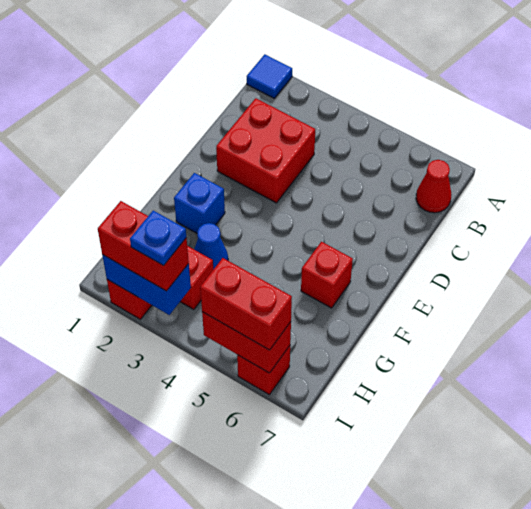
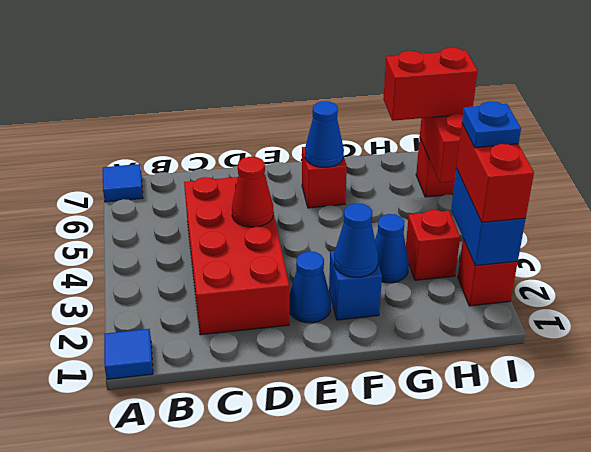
none -> blue 1x1 tile [103,164,143,202]
red 1x1 cone [416,160,451,213] -> red 1x1 cone moved to [232,157,274,227]
red 2x2 brick [216,98,315,203] -> red 2x4 brick [184,175,289,335]
none -> blue 1x1 cone [289,251,331,323]
none -> blue 1x1 cone [334,203,378,277]
none -> blue 1x1 cone [305,101,344,167]
red 1x2 brick [200,258,292,350] -> red 1x2 brick turned to [383,48,478,121]

